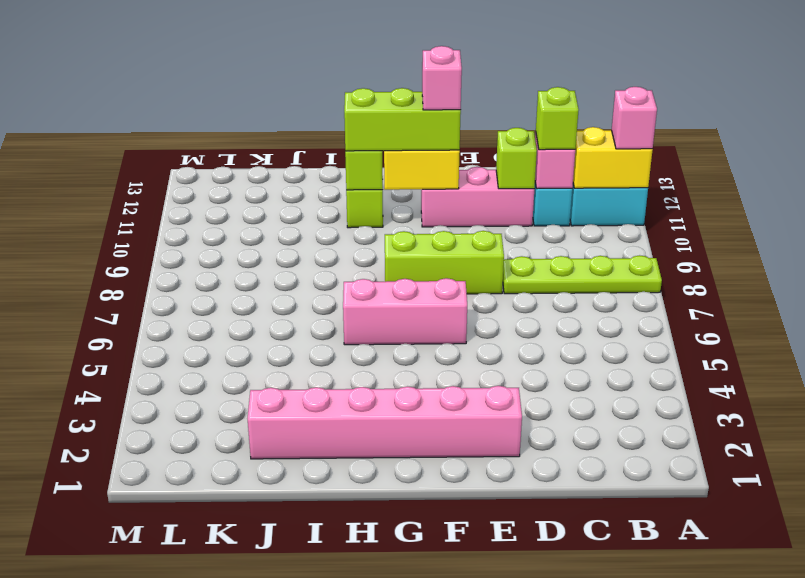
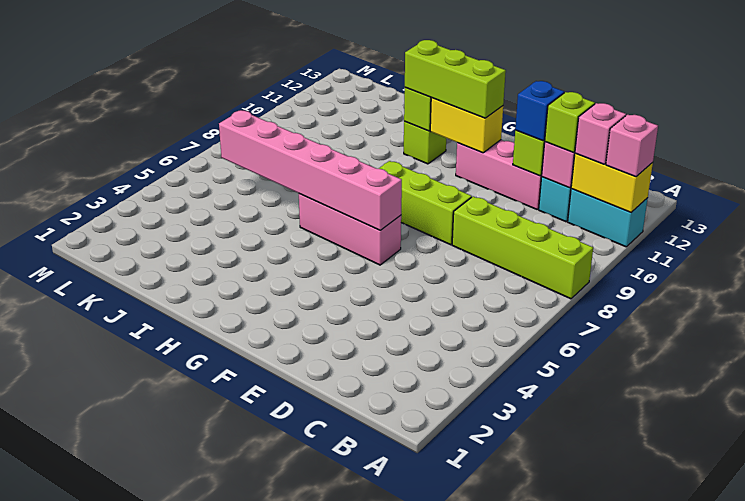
lime 1x4 plate [503,255,662,294] -> lime 1x4 brick [452,196,593,299]
none -> blue 1x1 brick [515,81,564,141]
pink 1x6 brick [248,386,522,459] -> pink 1x6 brick moved to [219,111,402,230]
pink 1x1 brick [422,46,462,110] -> pink 1x1 brick moved to [575,103,626,164]

